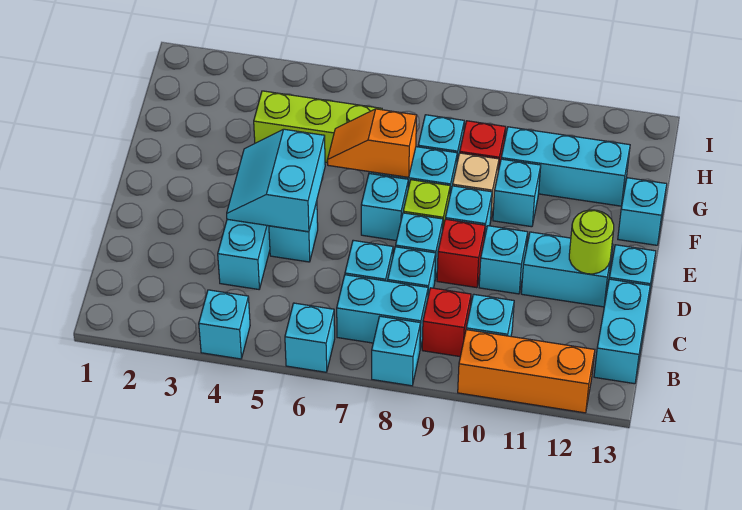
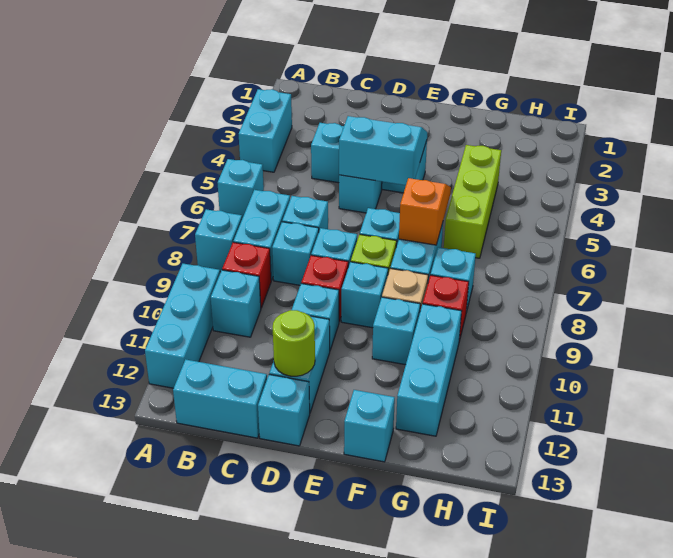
cyan 1x1 brick [199,290,250,359] -> cyan 1x2 brick [239,89,292,172]
orange 1x3 brick [458,330,595,413] -> cyan 1x3 brick [145,264,220,388]

